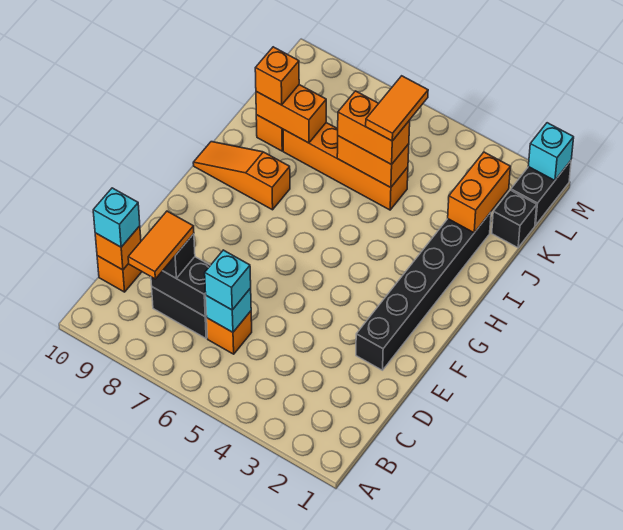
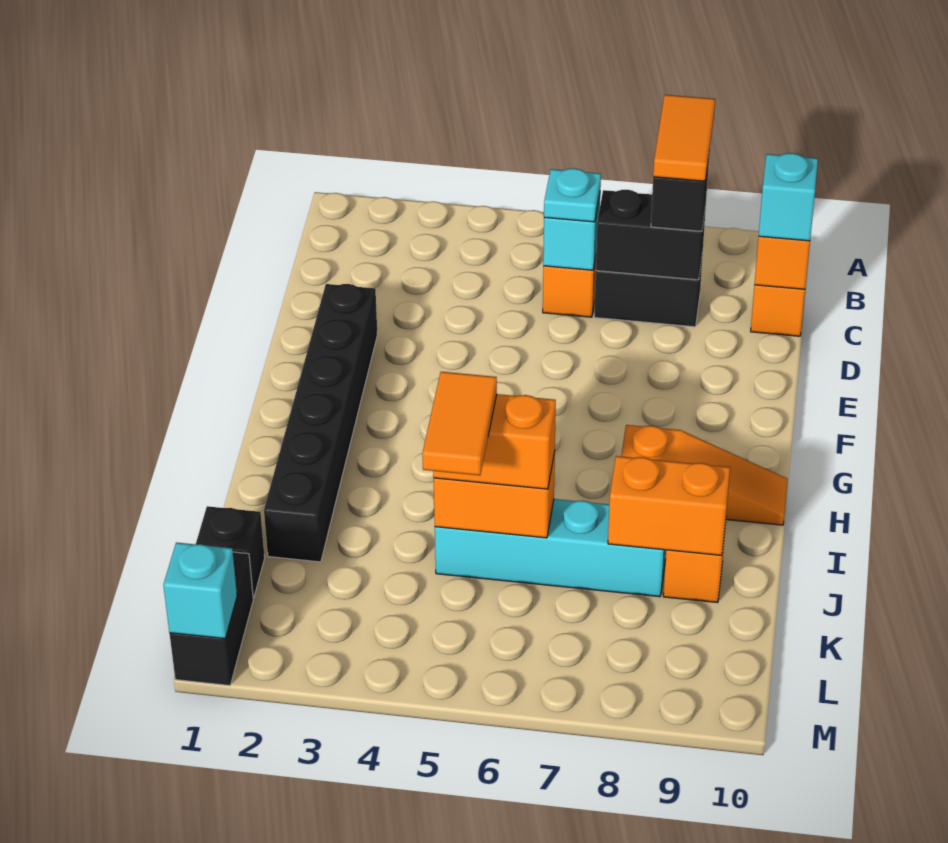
cyan 1x1 brick [205,250,251,310] -> cyan 1x1 plate [544,168,601,222]
orange 1x2 brick [448,152,510,233] -> none
orange 1x4 brick [283,123,408,210] -> cyan 1x4 brick [435,499,666,597]
orange 1x1 brick [255,47,299,105] -> none

